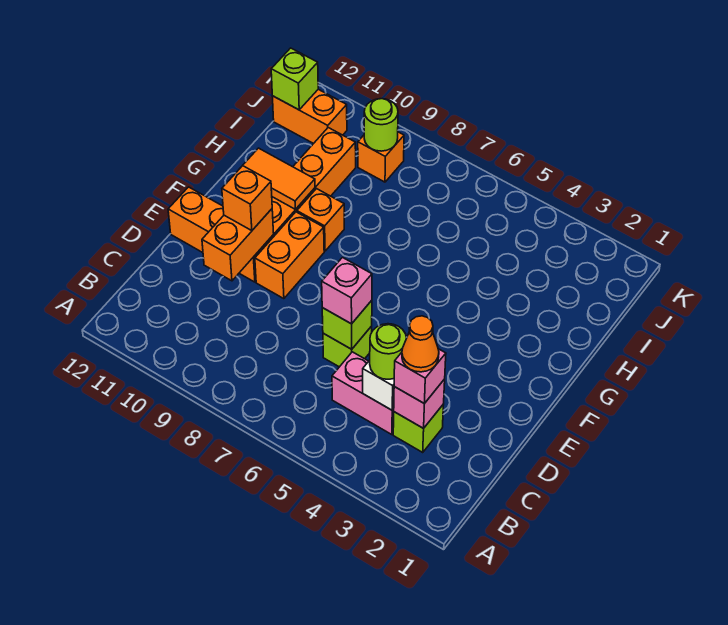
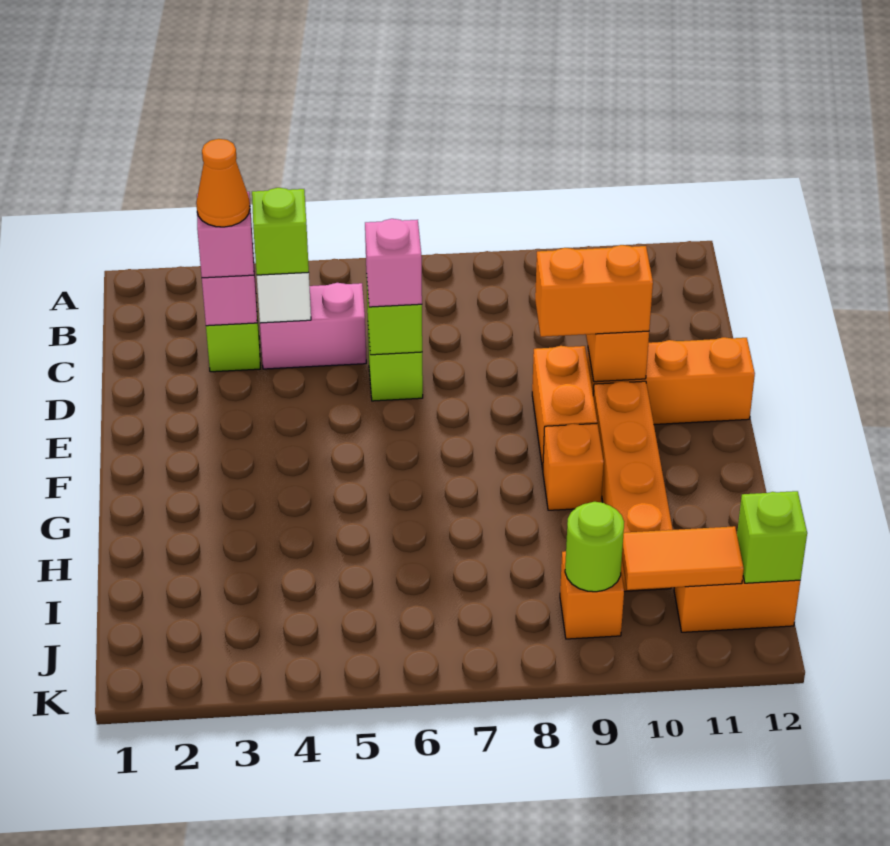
lime 1x1 round brick [370,324,407,379] -> lime 1x1 brick [252,188,309,275]
orange 1x1 brick [222,166,272,231] -> orange 1x2 brick [535,245,653,337]
orange 1x2 tile [243,148,315,209] -> orange 1x2 tile moved to [622,526,744,590]

